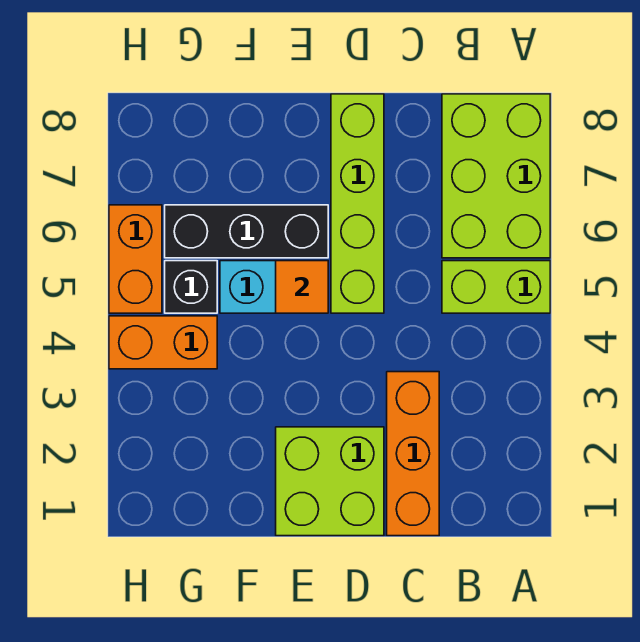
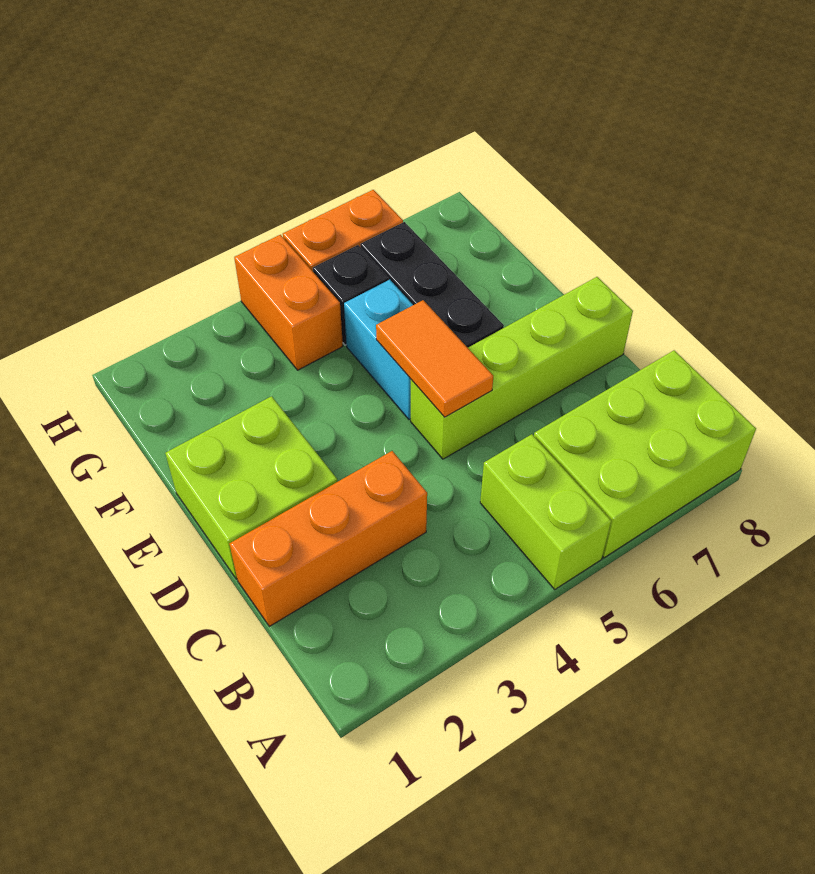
orange 1x1 tile [276,261,328,313] -> orange 1x2 tile [376,300,493,417]

